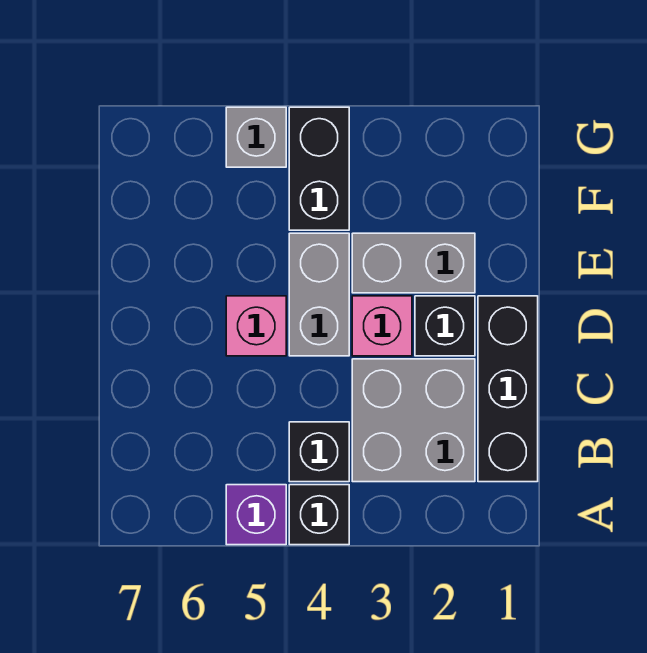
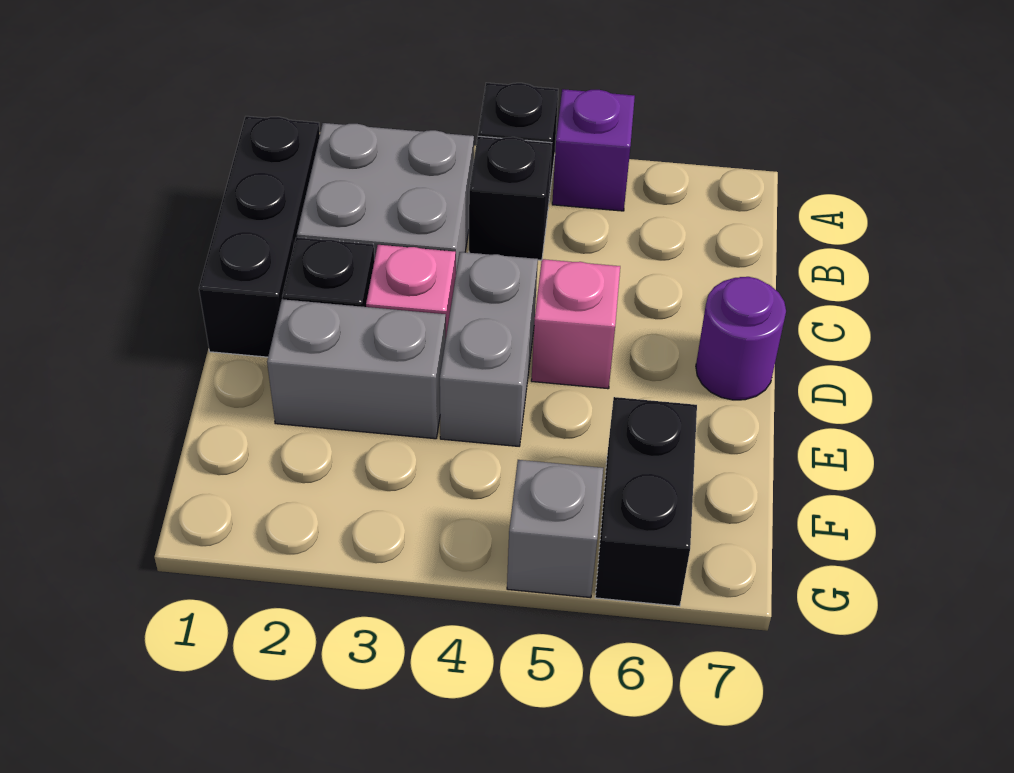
none -> purple 1x1 round brick [696,277,786,400]
black 1x2 brick [289,107,349,230] -> black 1x2 brick moved to [595,397,697,606]

